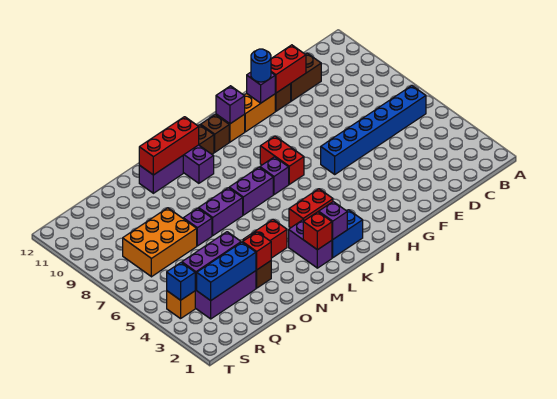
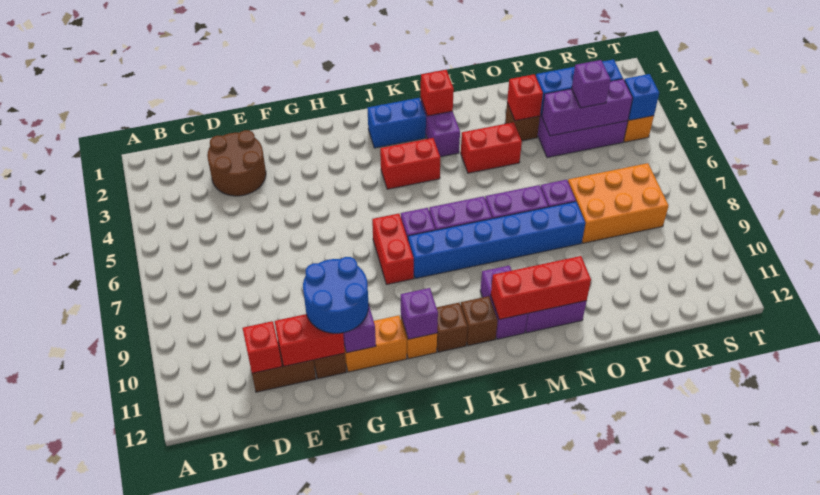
blue 1x6 brick [321,86,426,174] -> blue 1x6 brick moved to [408,202,585,279]
none -> brown 2x2 round brick [207,130,266,196]
none -> red 1x1 brick [243,321,282,373]
blue 1x1 round brick [251,49,271,82] -> blue 2x2 round brick [303,257,369,333]
purple 1x1 brick [319,202,347,239] -> purple 1x1 brick moved to [572,60,610,108]

